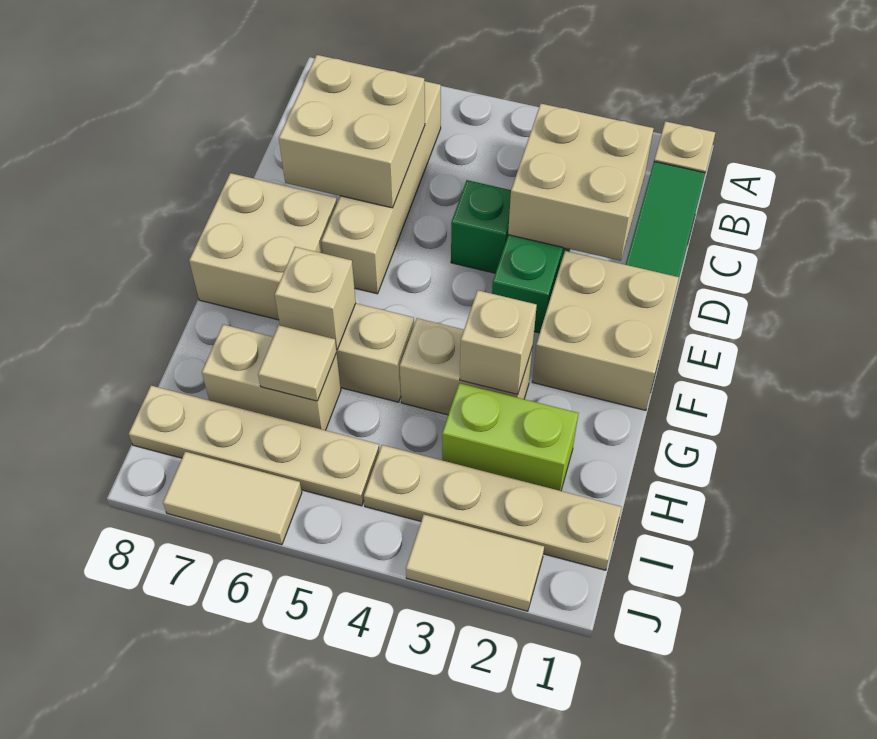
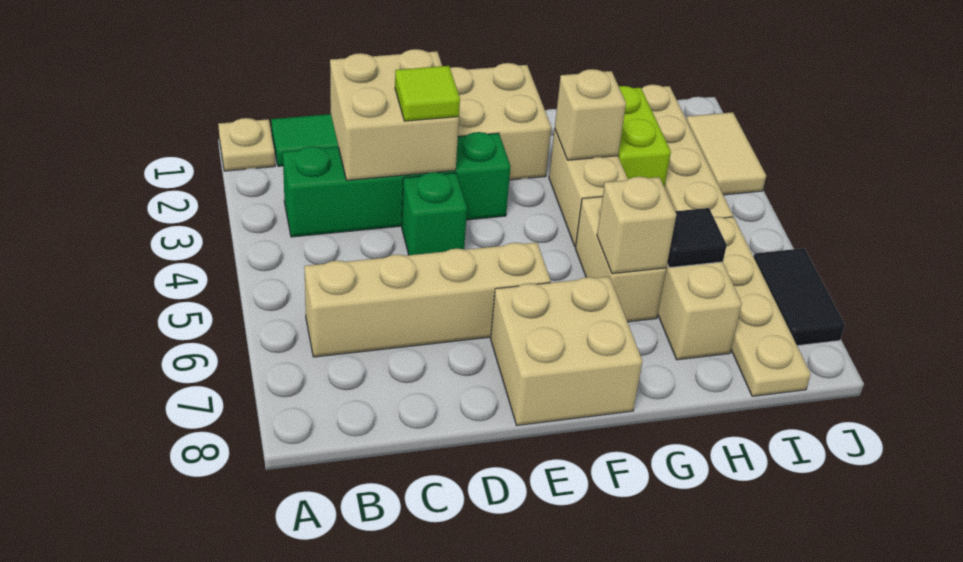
tan 2x2 brick [279,55,425,208] -> none
none -> lime 1x1 tile [395,66,460,121]
tan 1x1 tile [258,325,336,401] -> black 1x1 tile [667,208,727,268]
tan 1x2 tile [163,452,302,545] -> black 1x2 tile [754,248,845,346]

